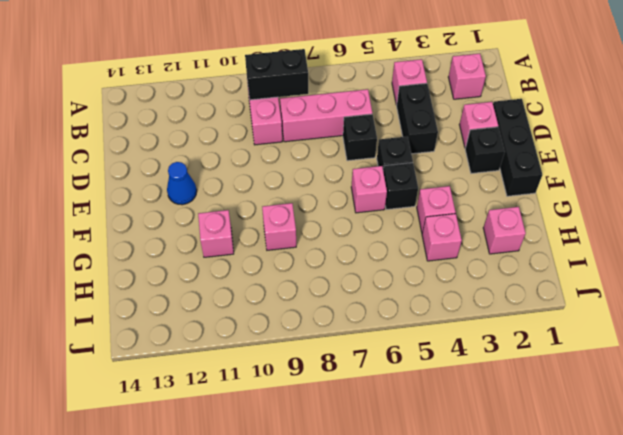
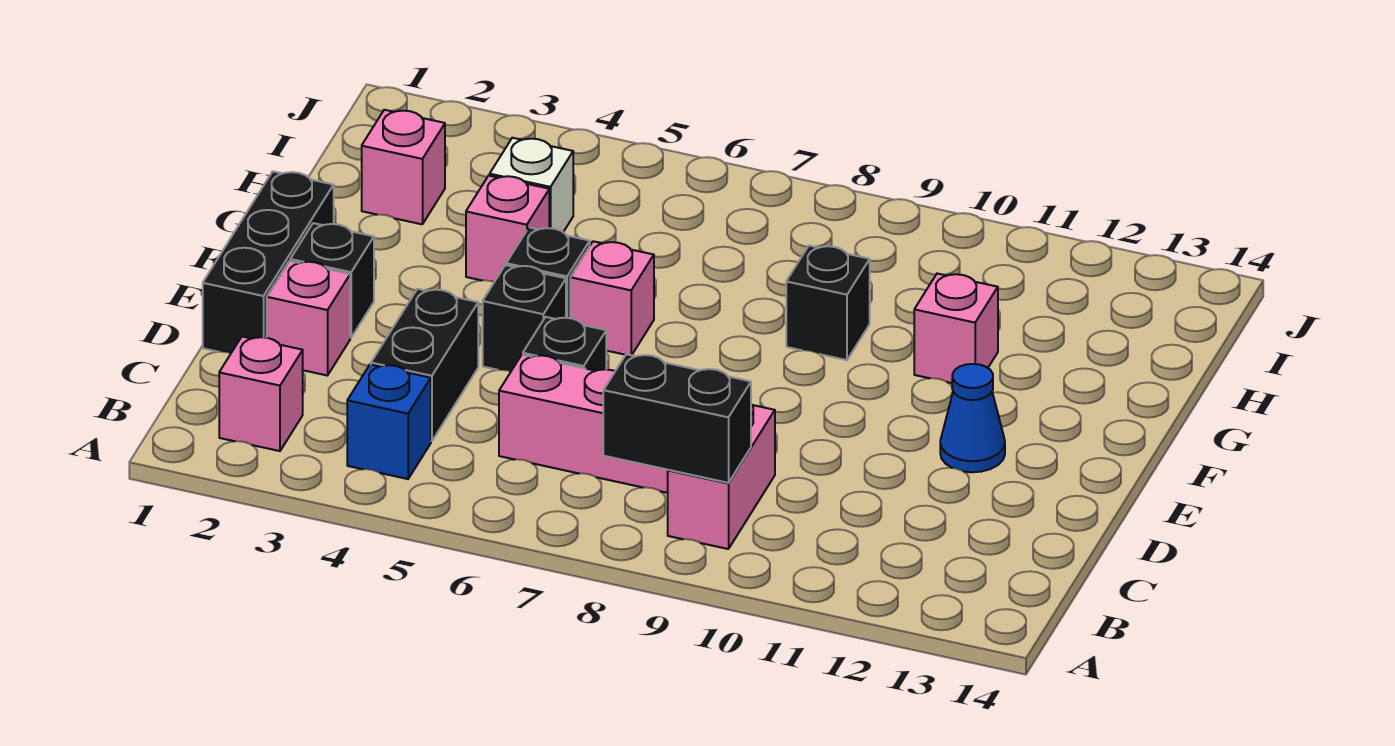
pink 1x1 brick [392,59,427,105] -> blue 1x1 brick [347,365,431,479]
pink 1x1 brick [262,203,296,250] -> black 1x1 brick [786,246,870,360]
pink 1x1 brick [422,214,462,261] -> white 1x1 brick [490,138,573,232]

